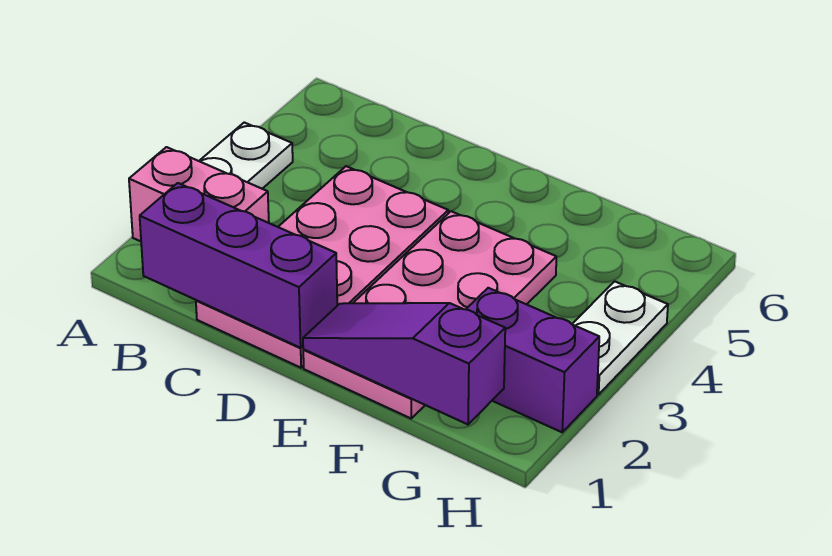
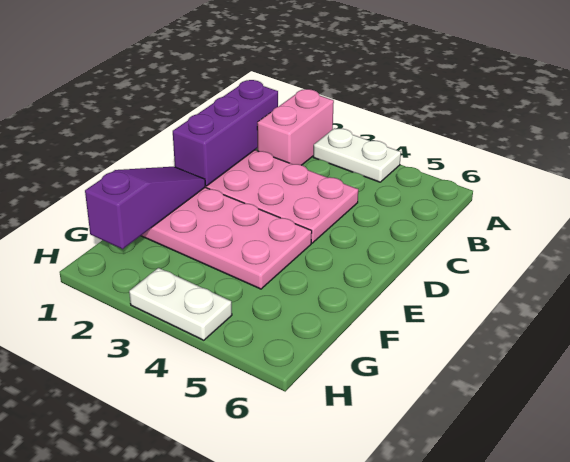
purple 1x2 brick [466,288,599,432] -> none

